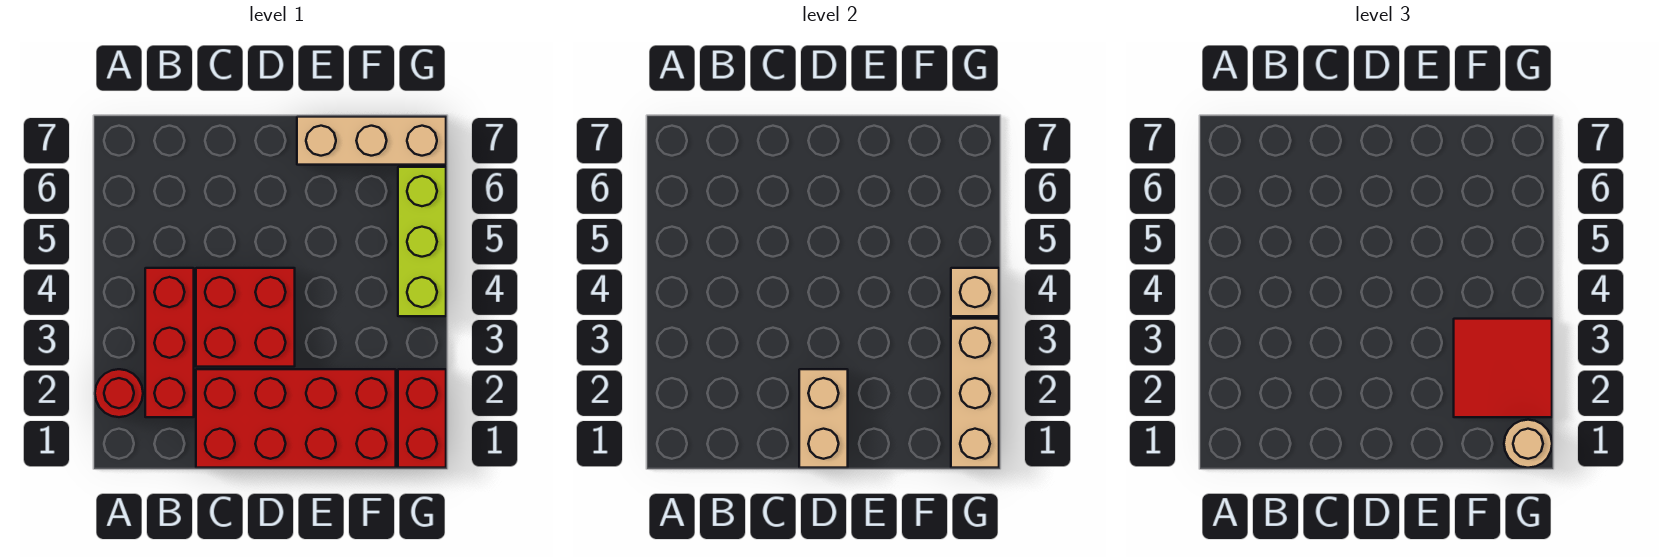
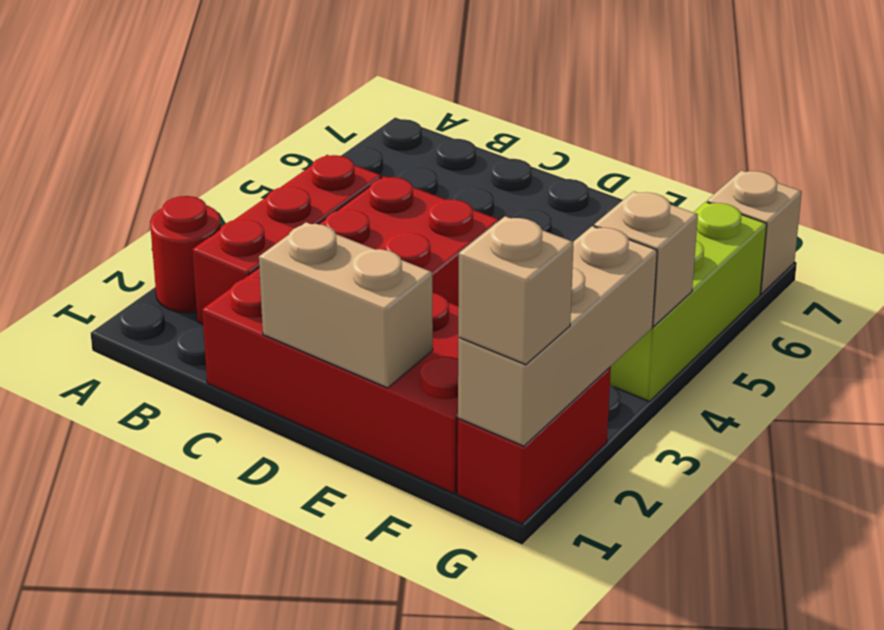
tan 1x2 brick [799,369,848,468] -> tan 1x2 brick turned to [259,222,433,388]
tan 1x3 brick [297,117,446,165] -> tan 1x1 brick [707,170,802,294]
red 2x2 tile [1454,319,1552,417] -> none
tan 1x1 round brick [1504,420,1552,468] -> tan 1x1 brick [458,216,574,365]

